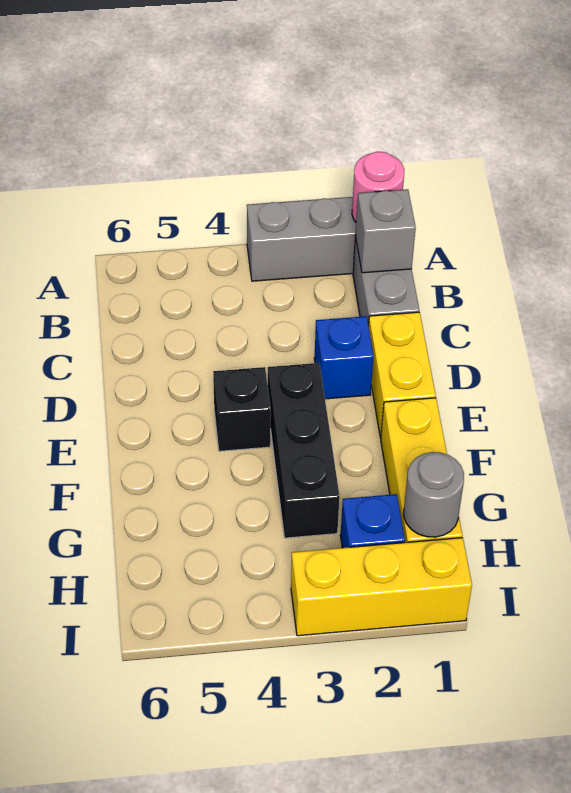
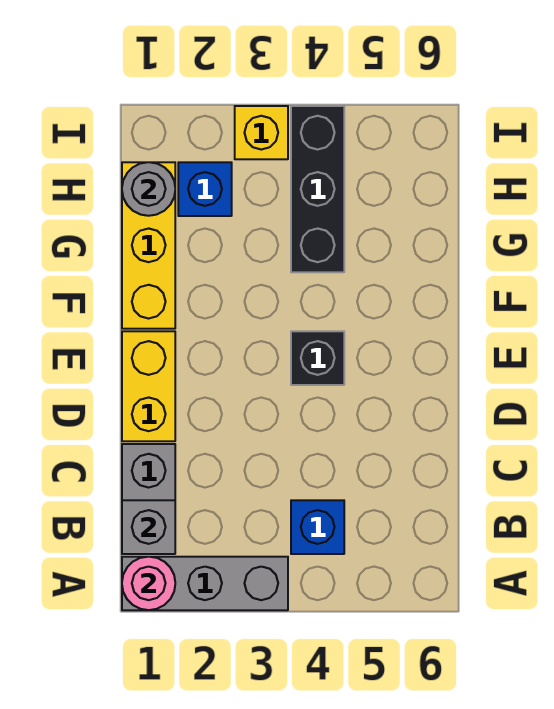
blue 1x1 brick [314,316,374,399] -> blue 1x1 brick moved to [291,500,344,554]
black 1x3 brick [268,363,340,538] -> black 1x3 brick moved to [291,106,344,272]
yellow 1x3 brick [291,538,472,636] -> yellow 1x1 brick [235,106,288,159]

